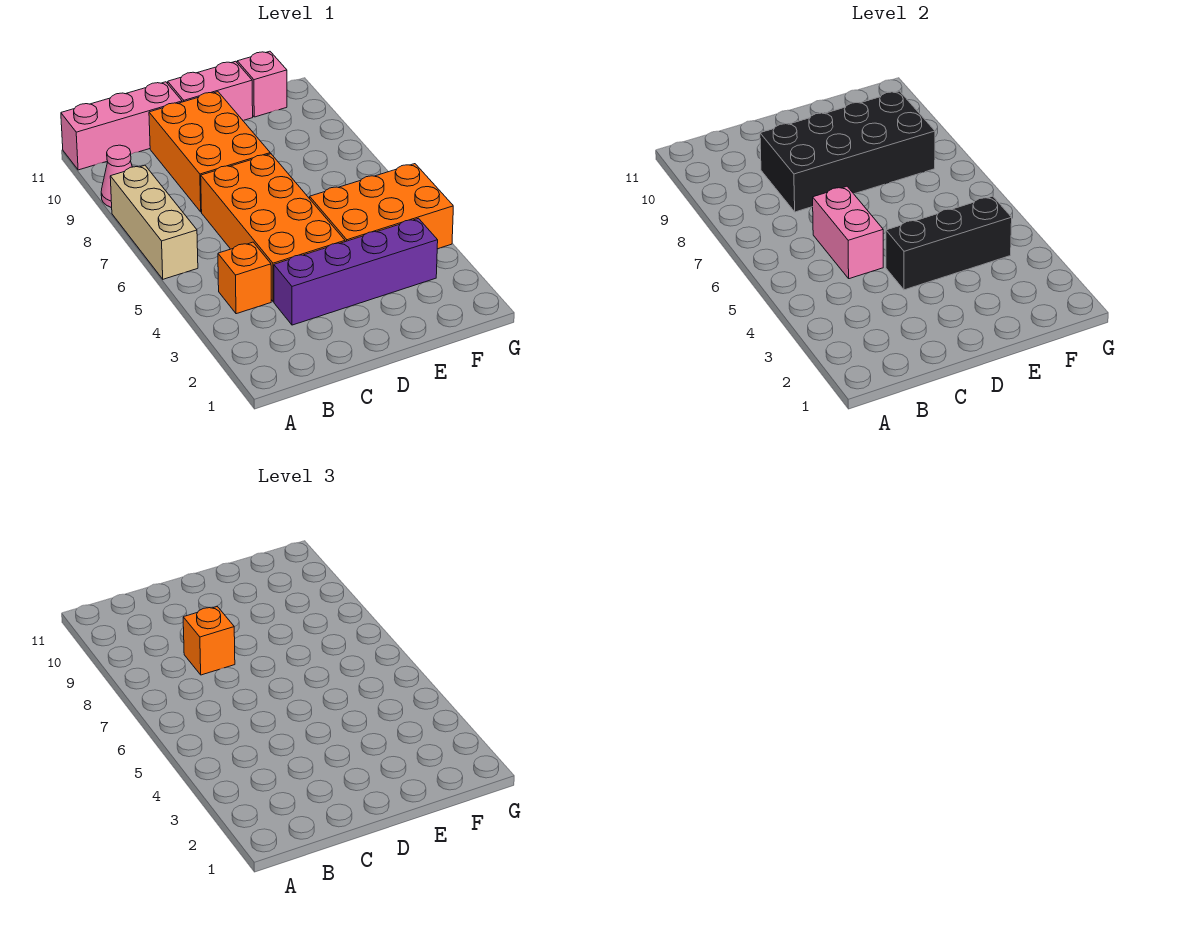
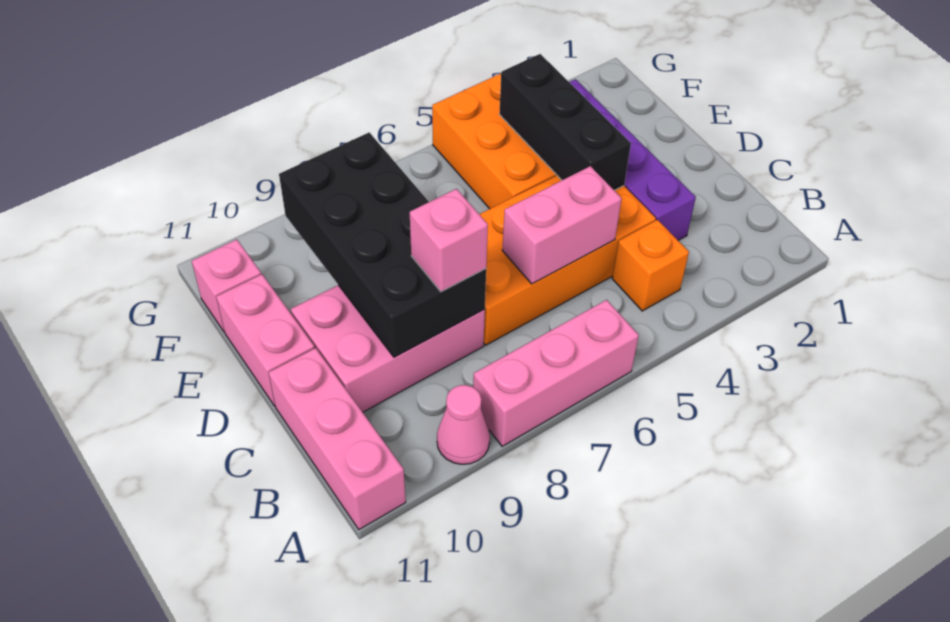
tan 1x3 brick [110,165,198,279] -> pink 1x3 brick [473,300,639,446]
orange 2x3 brick [149,92,270,212] -> pink 2x3 brick [291,285,485,412]
orange 1x1 brick [183,607,235,675] -> pink 1x1 brick [410,189,488,291]

